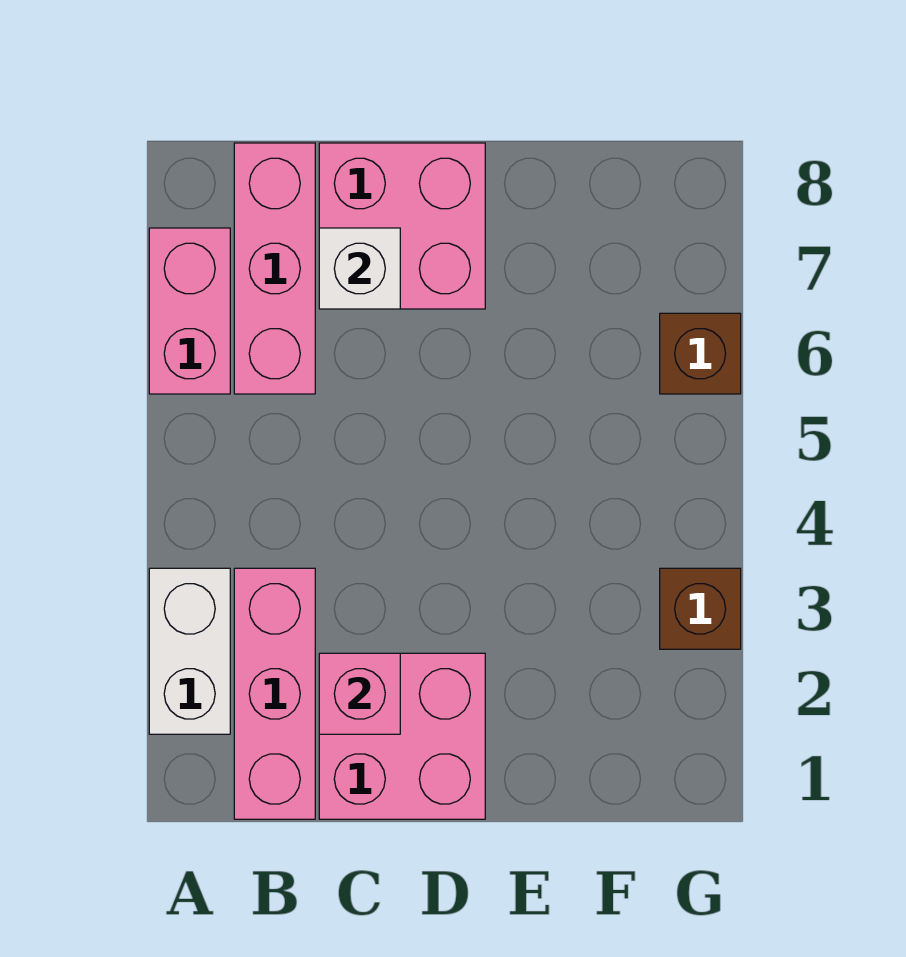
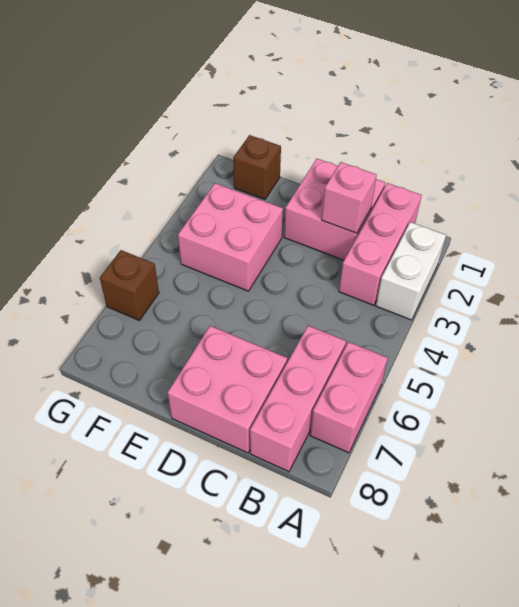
white 1x1 brick [319,228,400,309] -> none
none -> pink 2x2 brick [178,183,283,291]
brown 1x1 brick [660,568,741,649] -> brown 1x1 brick moved to [233,135,281,199]

